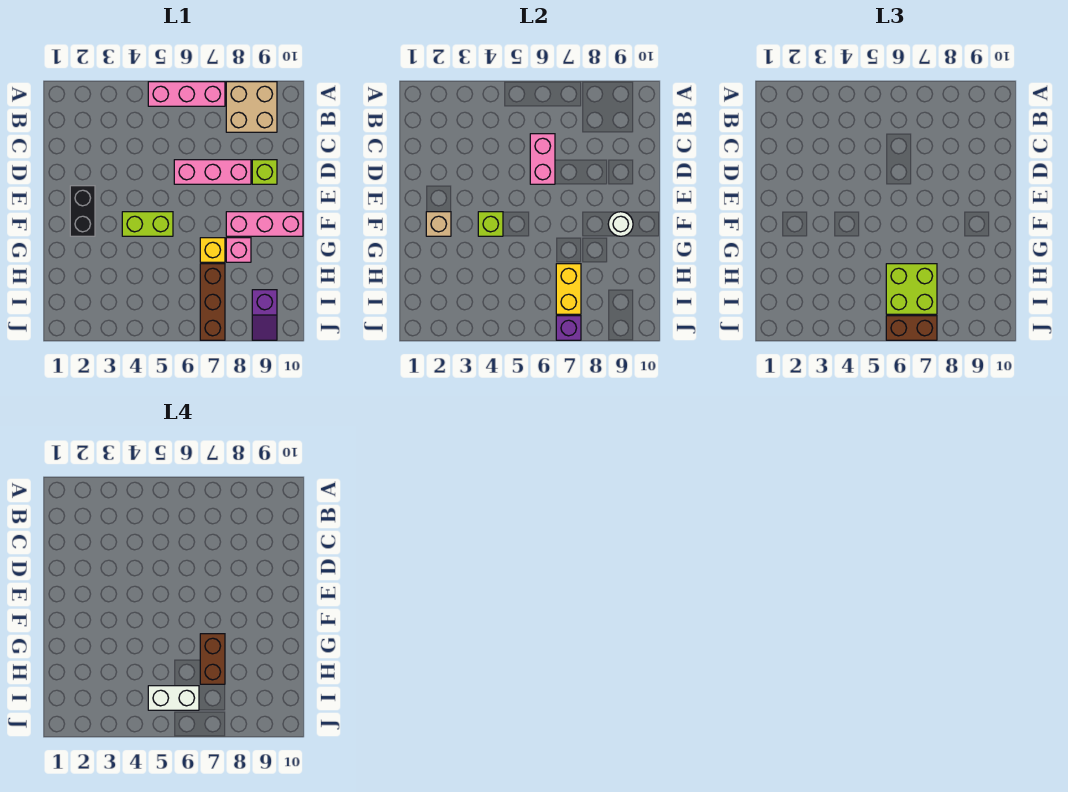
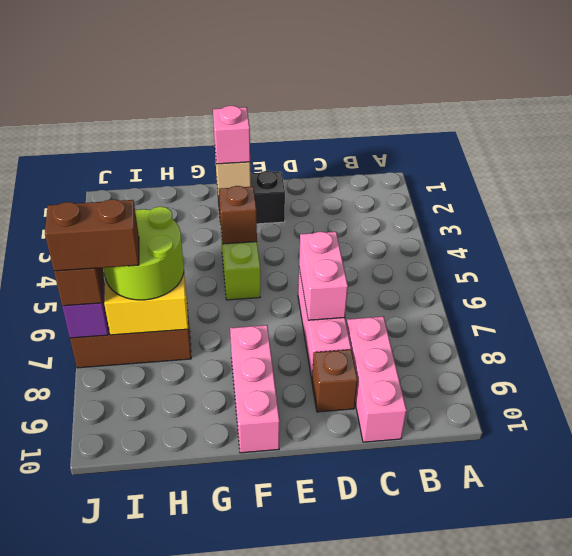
pink 1x3 brick [148,82,225,106] -> pink 1x3 brick moved to [347,316,407,442]
tan 2x2 brick [226,82,277,132] -> none
pink 1x2 brick [530,134,555,184] -> pink 1x2 brick turned to [299,232,348,320]
lime 1x1 brick [252,160,277,184] -> brown 1x1 brick [312,350,358,412]
lime 1x1 brick [478,212,503,236] -> brown 1x1 brick [219,186,257,244]
white 1x1 round brick [608,212,633,236] -> none
yellow 1x1 brick [200,238,225,262] -> none
brown 1x2 brick [200,634,225,684] -> brown 1x2 brick moved to [45,199,139,271]
pink 1x1 brick [226,238,251,262] -> pink 1x1 brick moved to [213,106,250,164]
lime 2x2 brick [886,264,937,314] -> lime 2x2 round brick [104,207,184,300]
white 1x2 brick [148,686,199,710] -> none
purple 1x2 slope [252,290,277,340] -> none

